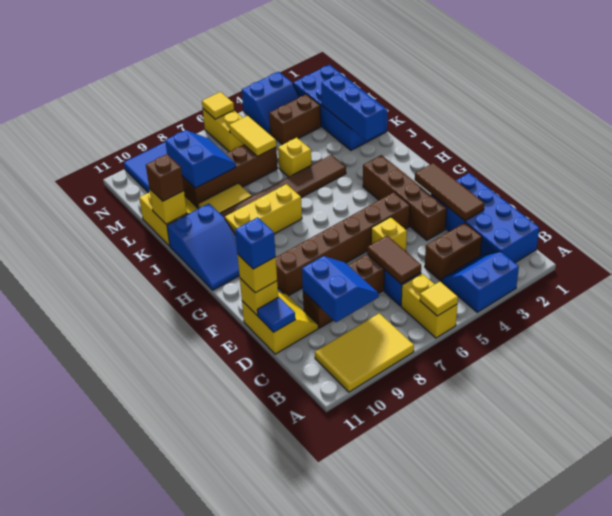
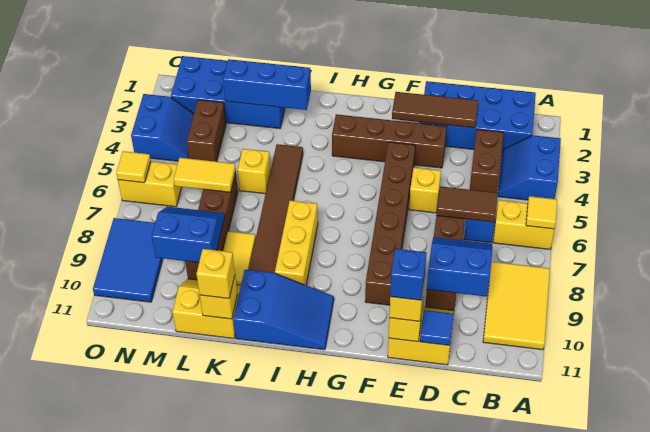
brown 1x1 brick [146,154,184,201] -> yellow 1x1 brick [196,249,235,298]

